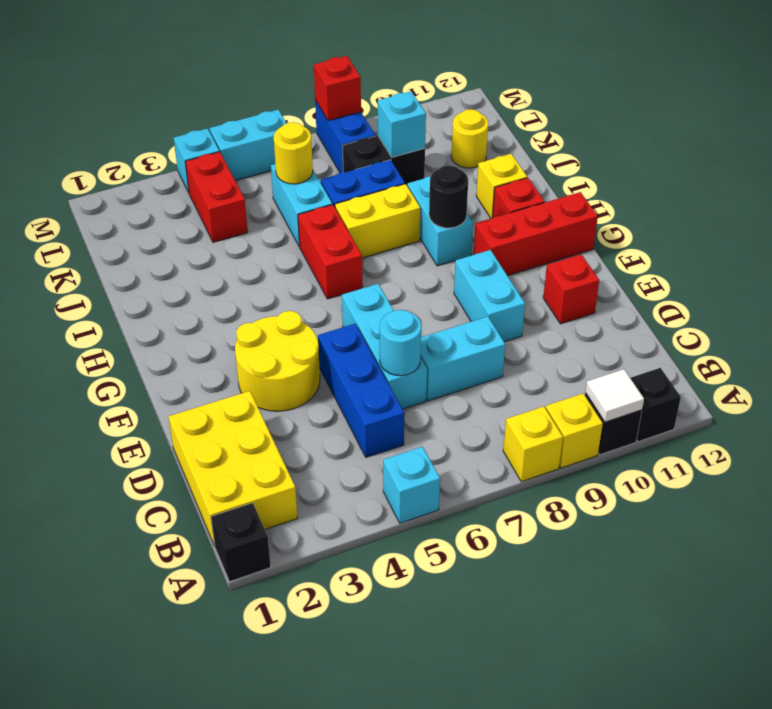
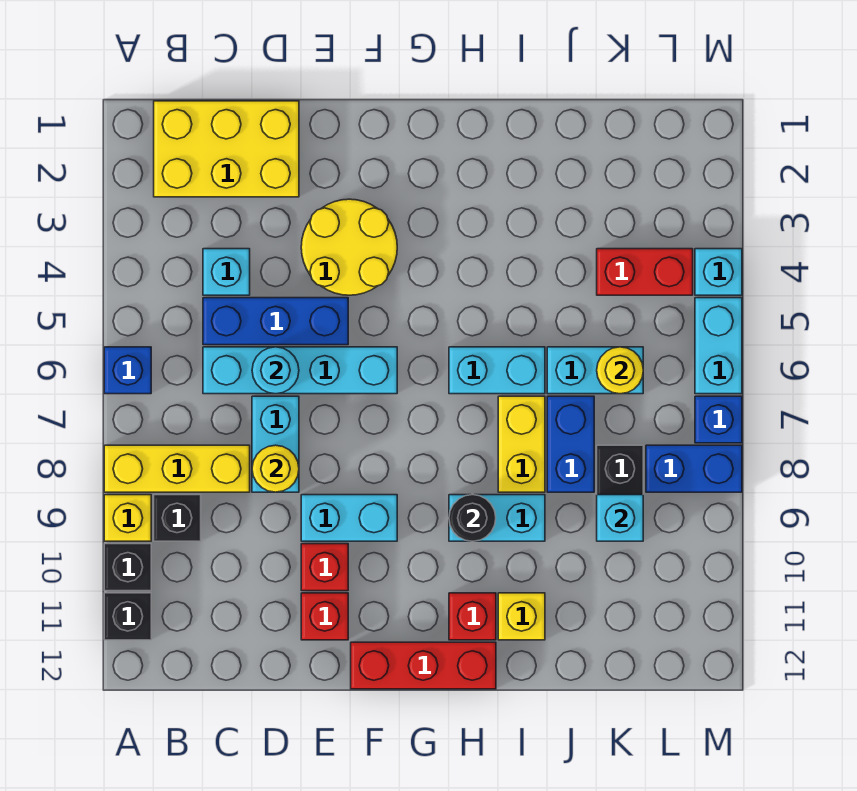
black 1x1 brick [211,503,271,582] -> black 1x1 brick moved to [154,495,201,541]
cyan 1x1 brick [383,447,440,523] -> cyan 1x1 brick moved to [203,249,250,295]
none -> blue 1x1 brick [104,347,151,394]
yellow 1x1 brick [503,406,563,482] -> yellow 1x3 brick [104,445,250,492]
white 1x1 tile [585,369,644,422] -> none
cyan 1x3 brick [342,284,427,409] -> cyan 1x4 brick [203,347,397,394]
red 1x3 brick [474,192,598,276] -> red 1x3 brick turned to [351,642,496,689]
red 1x2 brick [298,205,363,299] -> cyan 1x2 brick [449,347,545,394]
yellow 1x1 round brick [451,109,488,168] -> yellow 1x1 round brick moved to [252,445,299,492]
none -> blue 1x1 brick [695,396,742,443]
red 1x1 brick [314,56,361,121] -> red 1x1 brick moved to [301,544,348,591]

